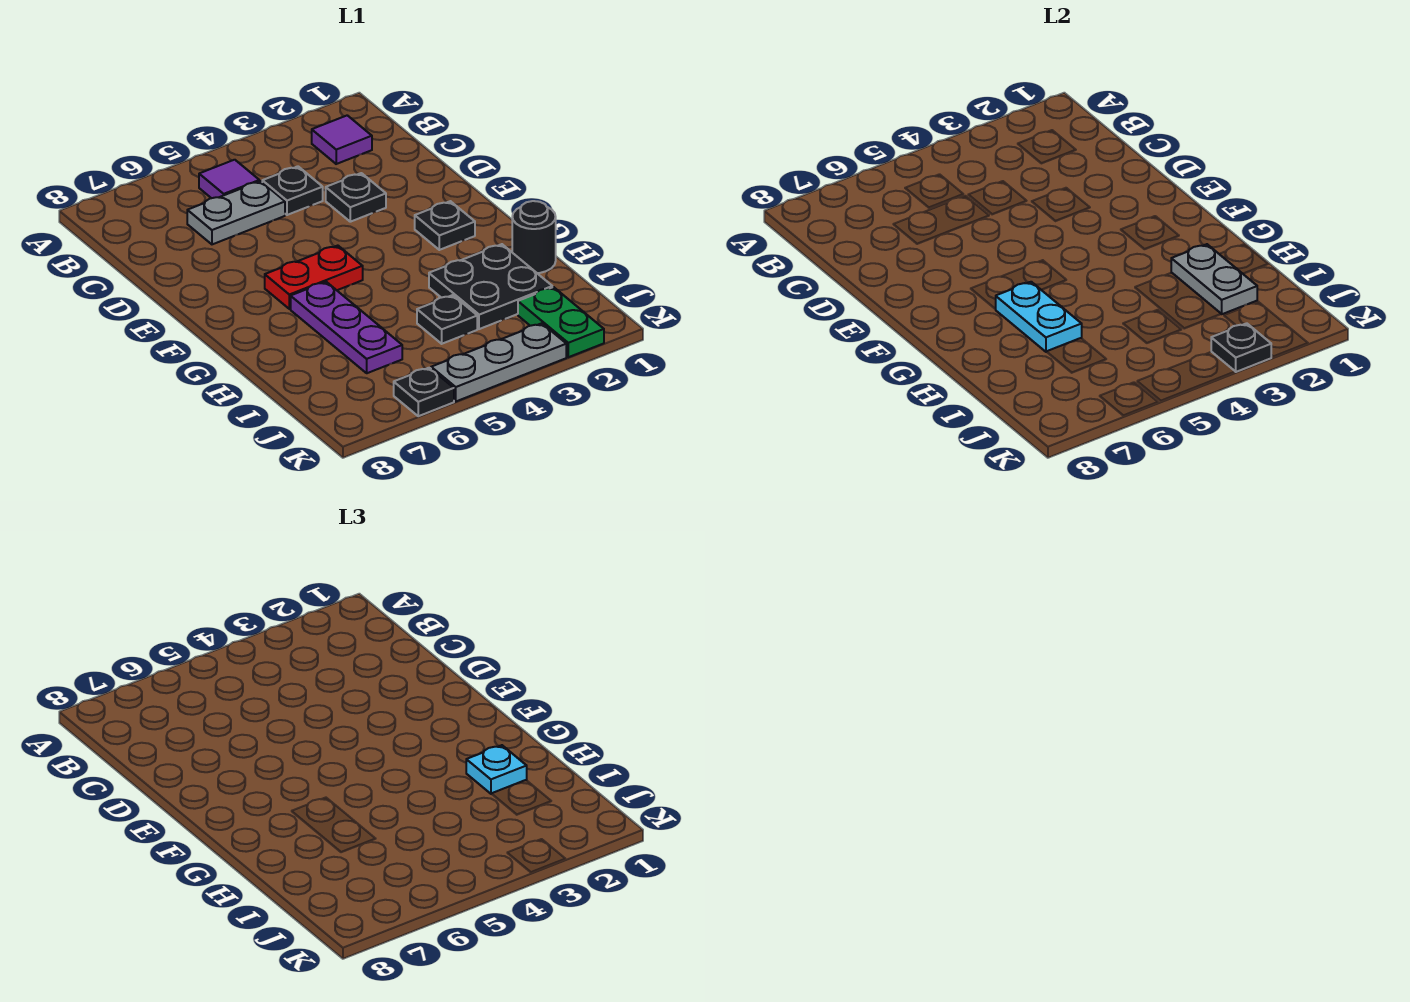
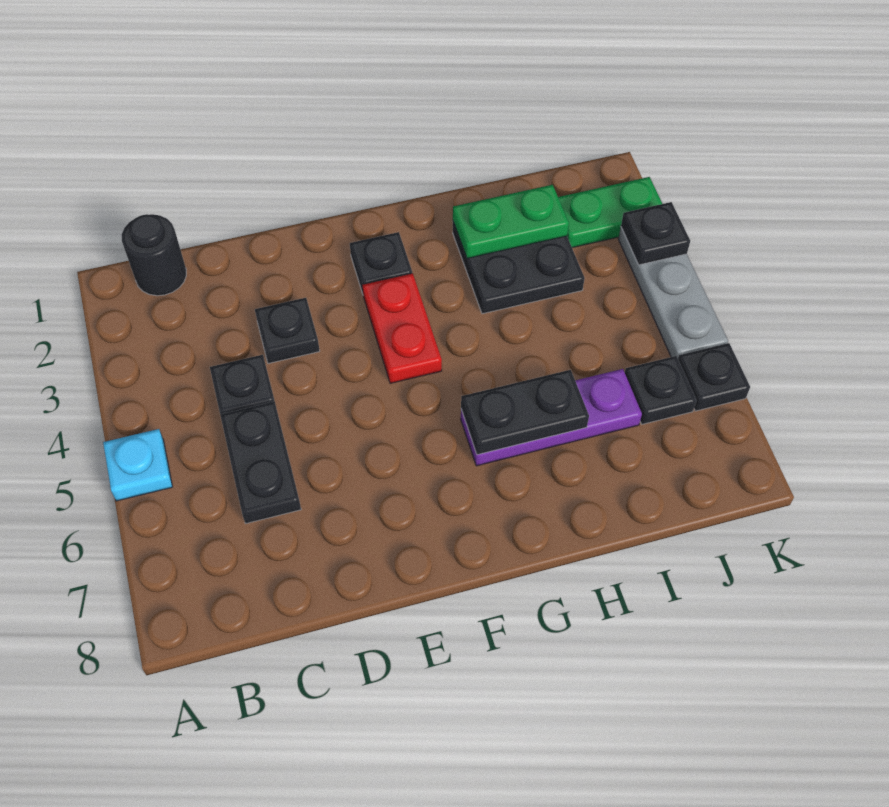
purple 1x1 tile [312,115,372,164] -> none
purple 1x1 tile [199,160,259,198] -> none
grey 1x2 plate [187,181,285,244] -> black 1x2 plate [220,401,301,524]
red 1x2 plate [265,246,363,309] -> red 1x2 plate moved to [363,273,442,383]
cyan 1x2 plate [996,282,1082,352] -> black 1x2 plate [461,370,589,455]
black 1x1 round brick [512,201,556,273] -> black 1x1 round brick moved to [122,214,186,296]
grey 1x2 plate [1171,244,1257,314] -> green 1x2 plate [453,185,569,258]
cyan 1x1 plate [466,745,527,794] -> cyan 1x1 plate moved to [103,429,172,501]
black 1x1 plate [417,295,477,344] -> black 1x1 plate moved to [625,356,696,424]

